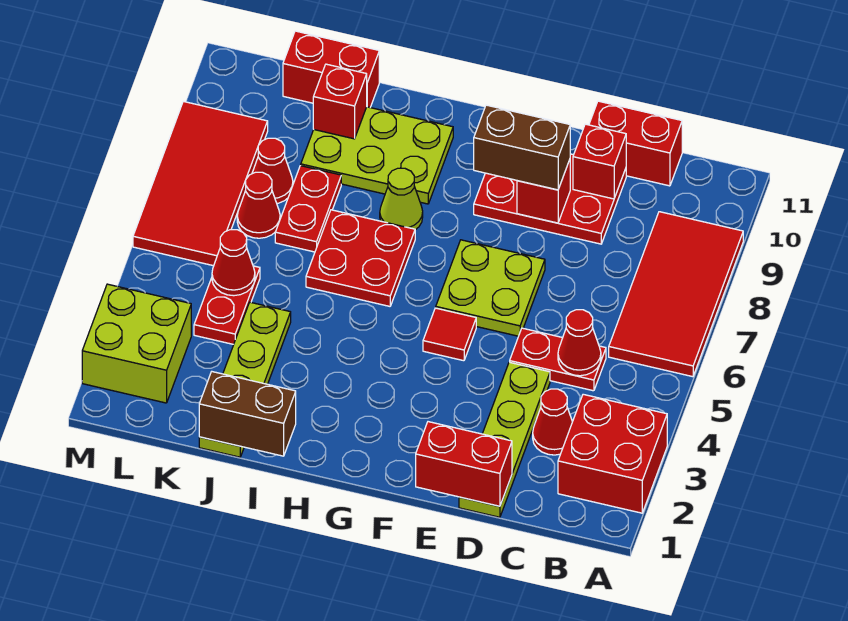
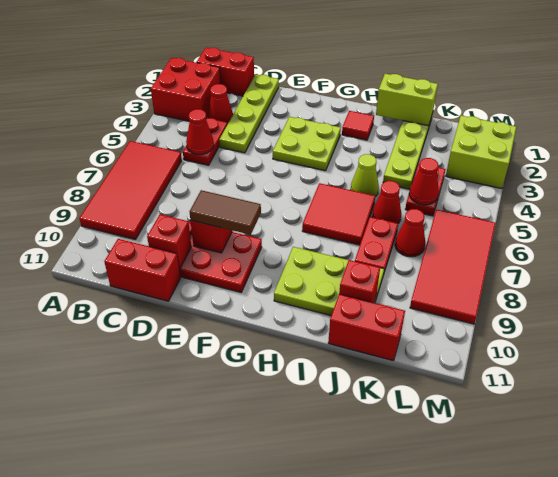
red 1x2 plate [510,328,606,391] -> red 1x2 plate turned to [183,118,227,165]
red 1x2 brick [416,422,512,506] -> red 1x2 brick moved to [197,48,254,96]
lime 2x2 plate [436,240,545,336] -> lime 2x2 plate moved to [273,117,341,171]
brown 1x2 brick [474,105,570,190] -> brown 1x2 tile [190,190,261,235]
red 1x1 tile [423,308,476,361] -> red 1x1 tile moved to [342,111,374,140]
red 2x2 plate [306,210,415,306] -> red 2x2 tile [302,183,375,245]
lime 1x1 cone [380,168,423,230] -> lime 1x1 cone moved to [351,154,379,197]
brown 1x2 brick [199,372,296,456] -> lime 1x2 brick [376,74,438,126]
red 1x1 cone [252,138,293,203] -> red 1x1 cone moved to [372,181,401,224]

